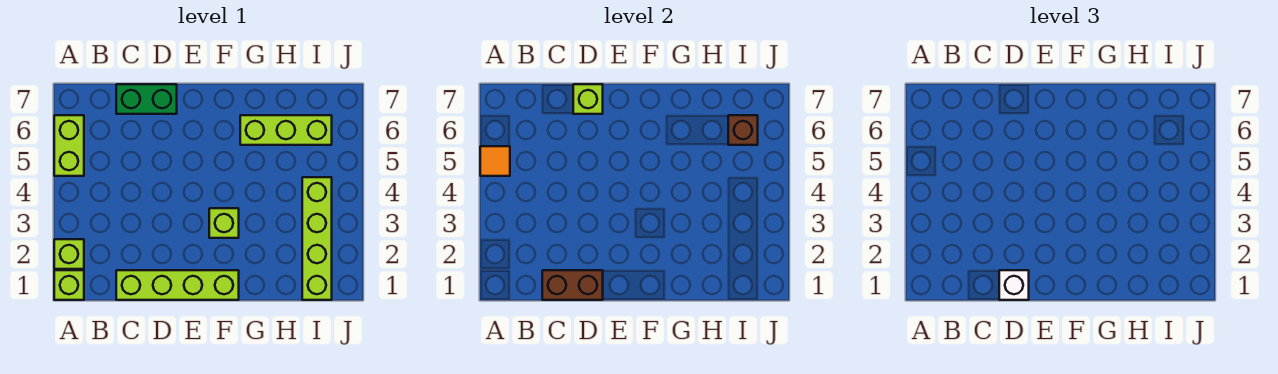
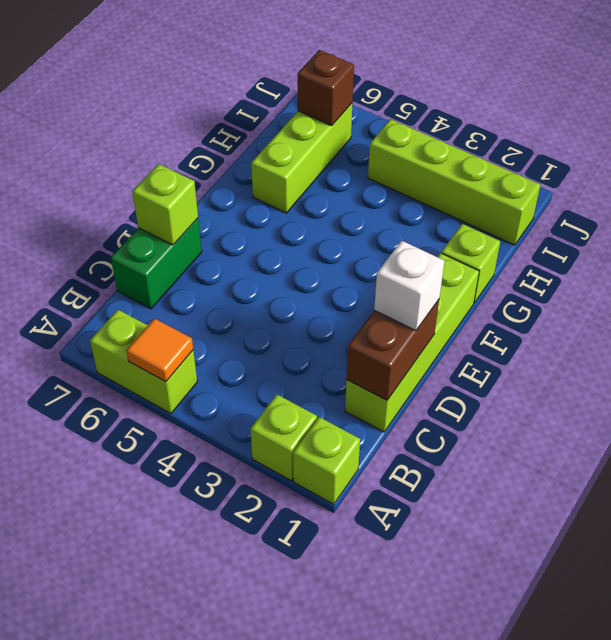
lime 1x1 brick [209,208,239,238] -> lime 1x1 brick moved to [441,224,500,303]

